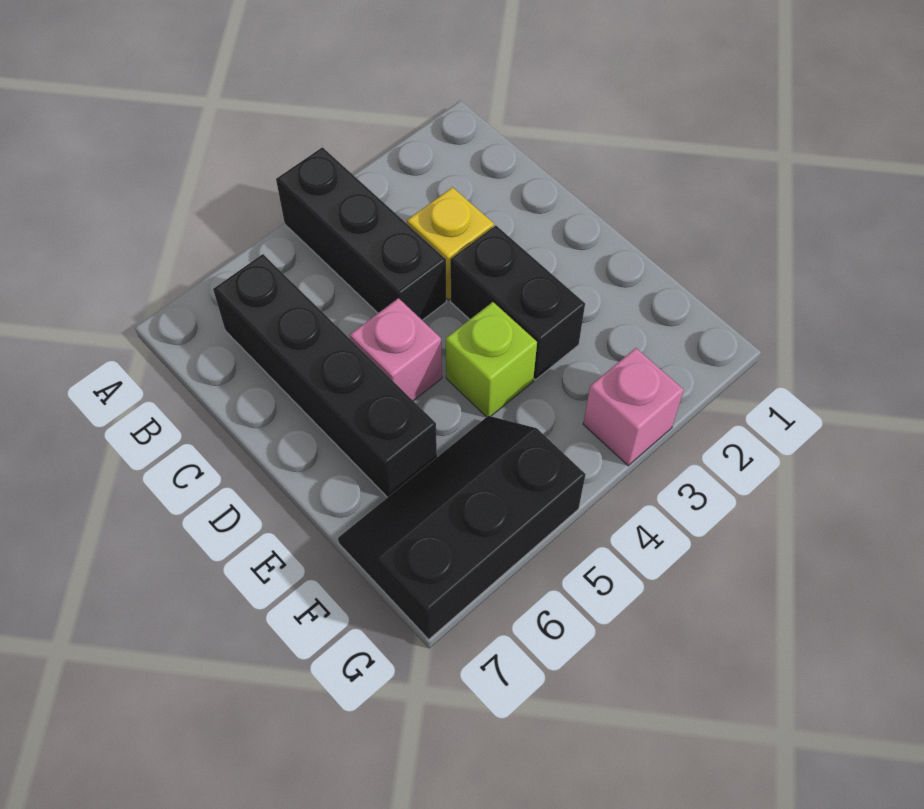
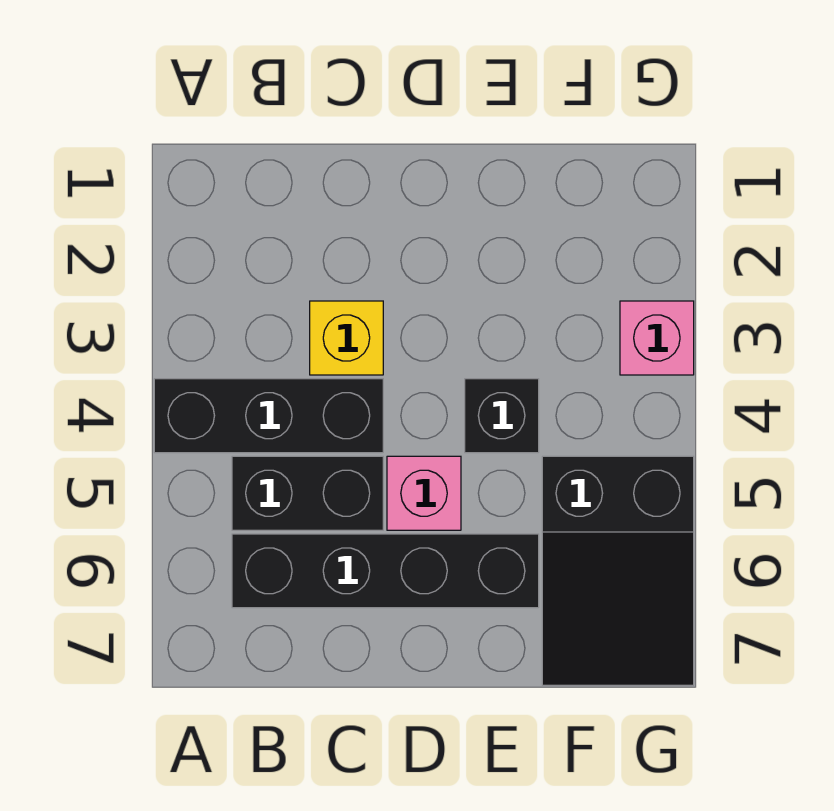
black 1x2 brick [450,225,585,380] -> black 1x2 brick moved to [232,456,383,530]
lime 1x1 brick [446,302,537,417] -> black 1x1 brick [465,379,539,453]
black 2x3 slope [338,416,586,639] -> black 2x3 slope turned to [542,456,694,685]

